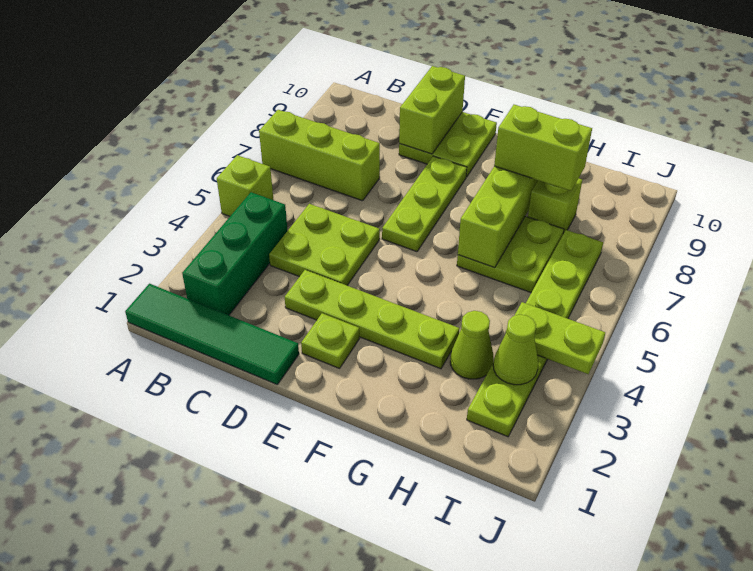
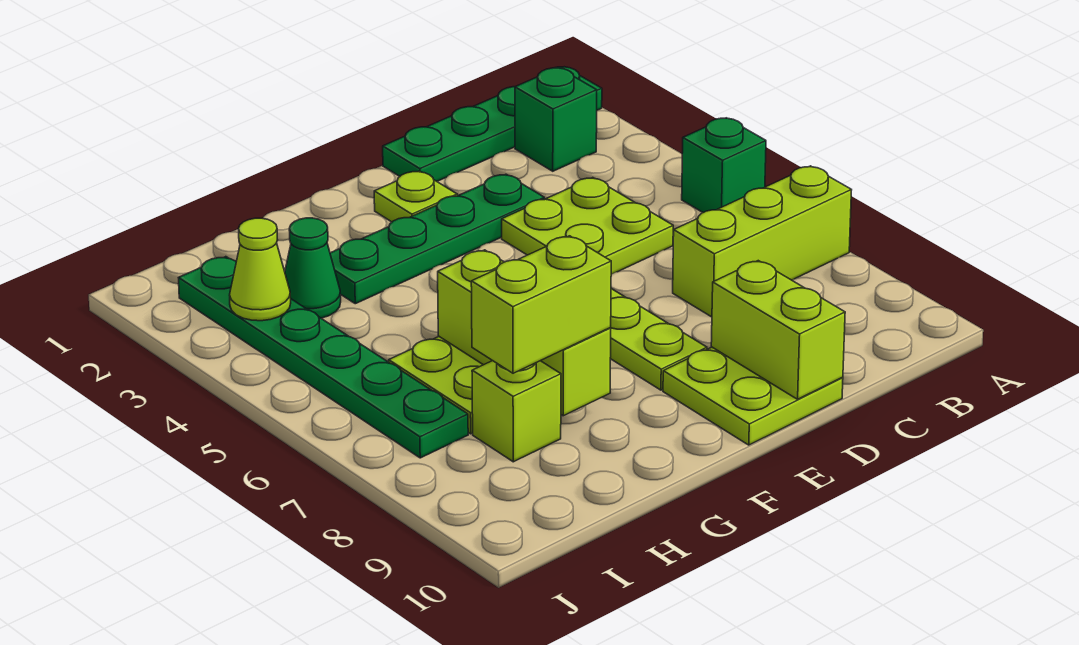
green 1x4 tile [125,284,299,384] -> green 1x4 plate [383,67,602,181]
lime 1x1 brick [217,155,274,216] -> green 1x1 brick [682,118,766,213]
green 1x3 brick [182,192,288,315] -> green 1x1 brick [515,68,597,171]
lime 1x4 plate [285,270,459,369] -> green 1x4 plate [330,174,544,304]
lime 1x1 cone [450,311,494,379] -> green 1x1 cone [285,218,341,318]
lime 1x6 plate [467,230,603,437] -> green 1x6 plate [179,257,468,458]
lime 1x2 plate [505,302,605,374] -> none

